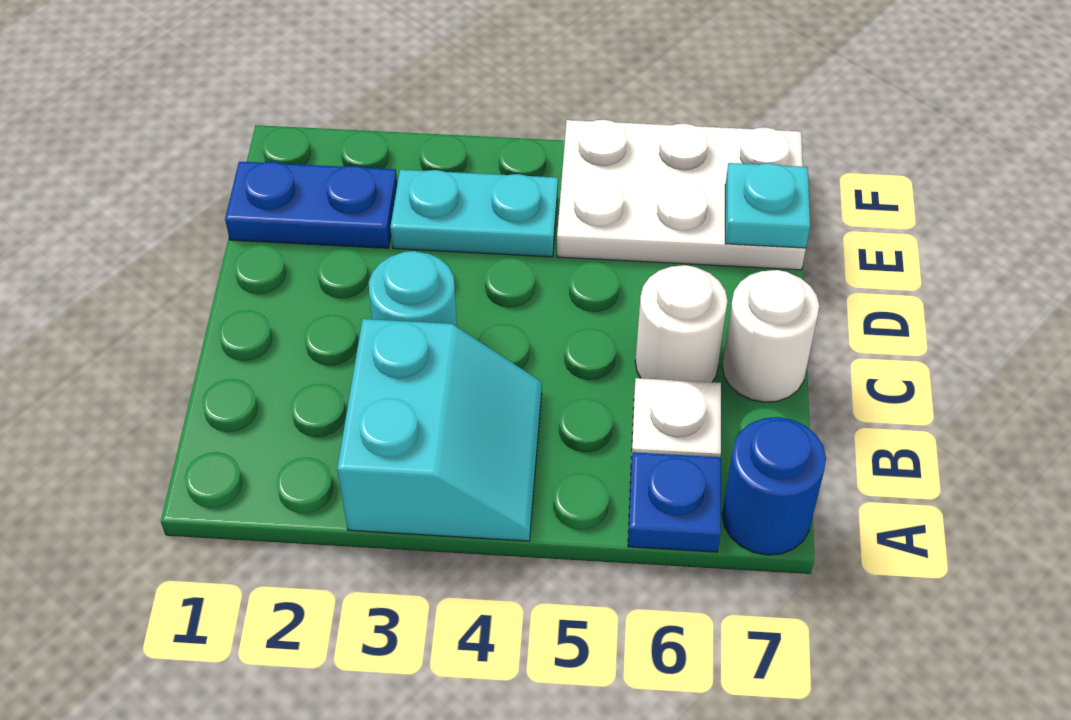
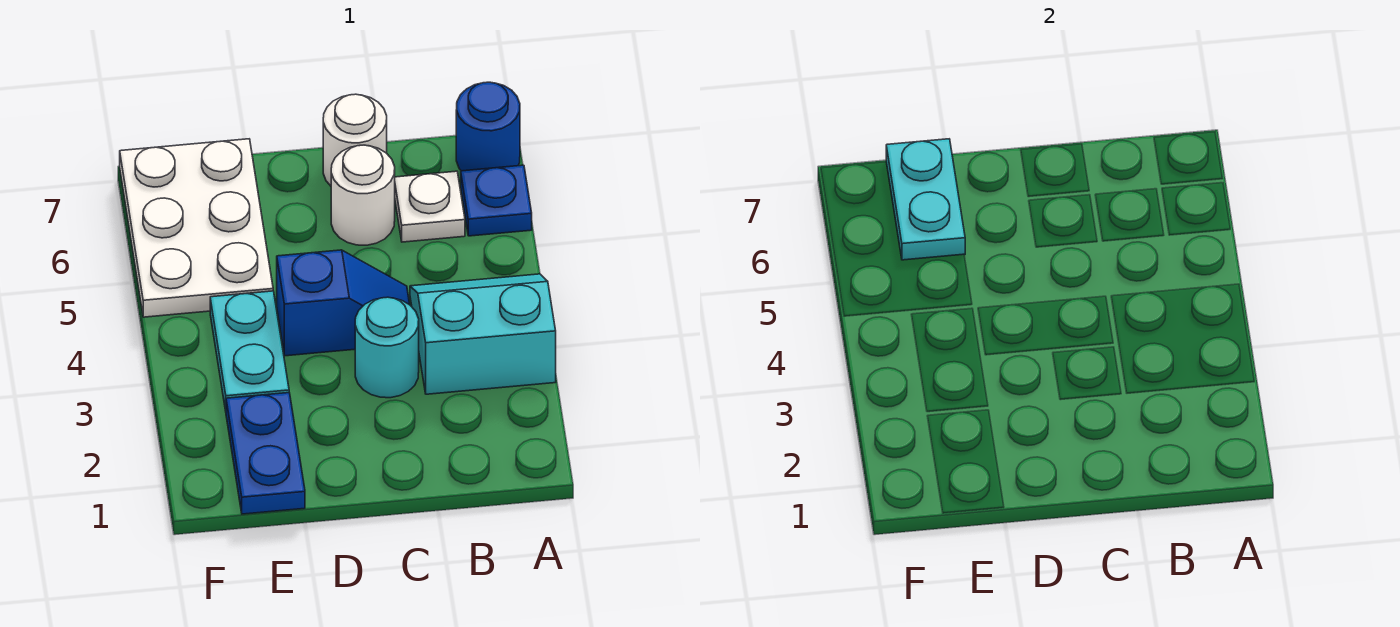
none -> blue 1x2 slope [277,250,410,356]
cyan 1x1 plate [725,163,810,248] -> cyan 1x2 plate [886,139,965,260]

